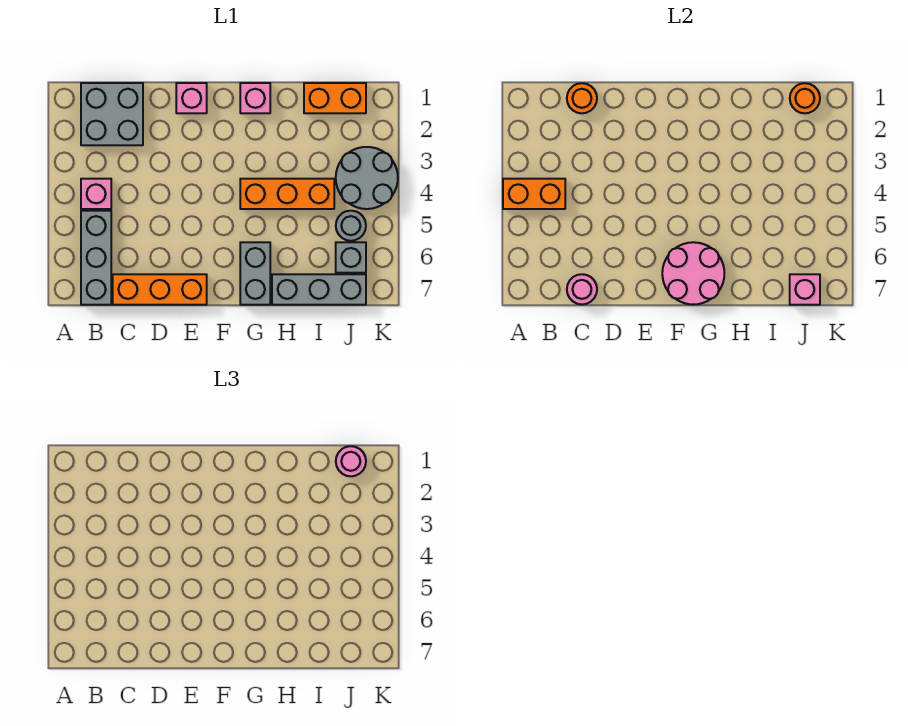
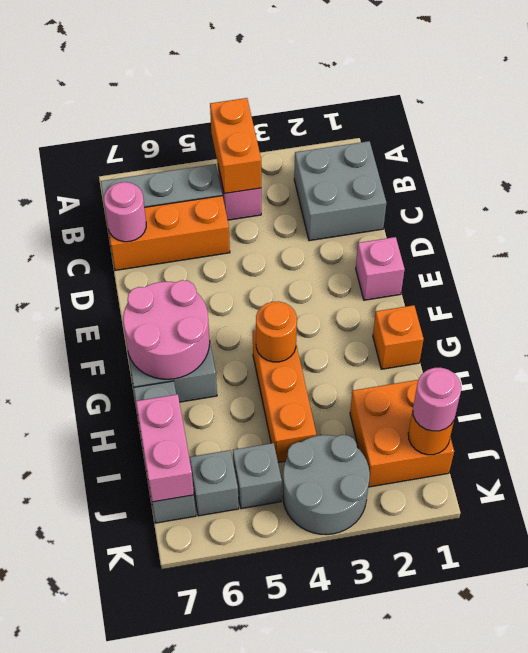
orange 1x1 round brick [567,83,597,113] -> orange 1x1 round brick moved to [256,301,297,362]
orange 1x3 brick [113,274,207,305] -> orange 1x3 brick turned to [108,196,230,270]
pink 1x1 brick [240,83,270,113] -> orange 1x1 brick [373,305,424,369]
orange 1x2 brick [304,83,366,113] -> orange 2x2 brick [350,380,454,487]
grey 1x1 round brick [336,211,366,241] -> grey 1x1 brick [233,443,282,509]
pink 1x1 brick [790,274,820,305] -> pink 1x2 brick [136,394,194,502]

